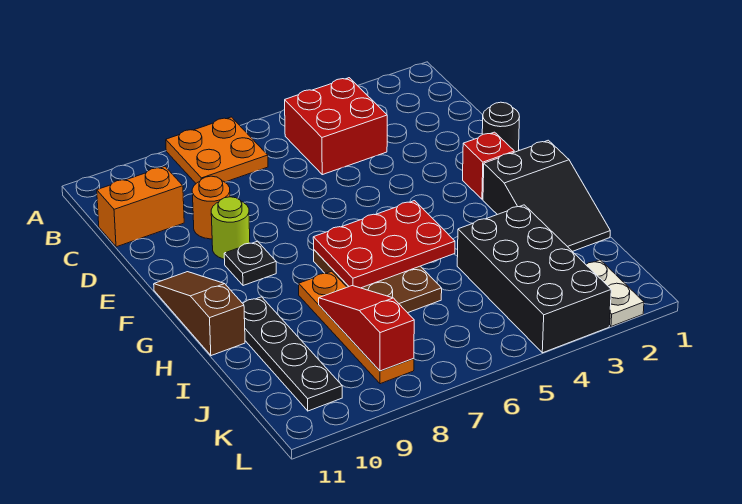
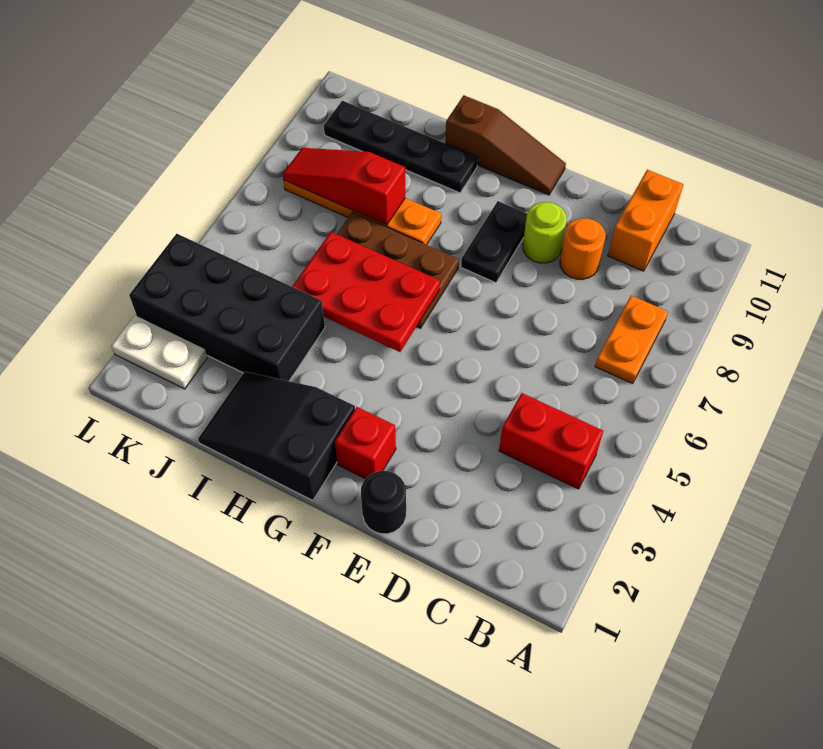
orange 2x2 plate [166,117,268,183] -> orange 1x2 plate [595,296,668,384]
red 2x2 brick [285,78,387,175] -> red 1x2 brick [499,393,603,489]
black 1x1 plate [224,241,276,286] -> black 1x2 plate [461,201,527,283]
red 2x3 plate [313,201,455,288] -> red 2x3 plate turned to [292,232,440,352]
red 1x3 slope [319,286,414,371] -> red 1x3 slope turned to [283,148,405,225]

